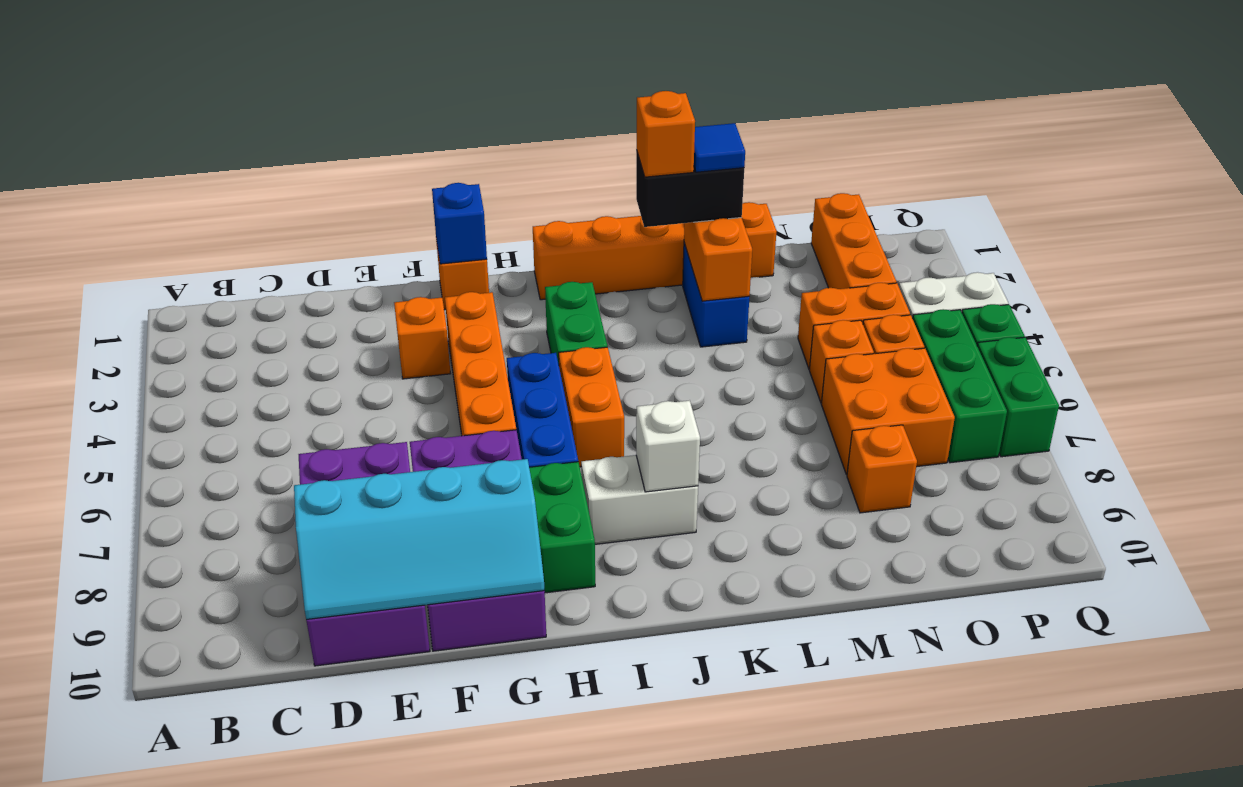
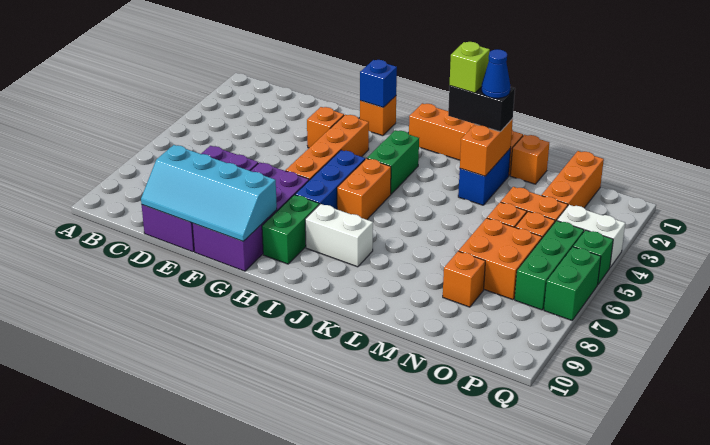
white 1x1 brick [636,400,700,492] -> none
orange 1x1 brick [637,91,695,177] -> lime 1x1 brick [450,42,490,93]
blue 1x1 tile [694,123,745,172] -> blue 1x1 cone [482,49,510,98]

